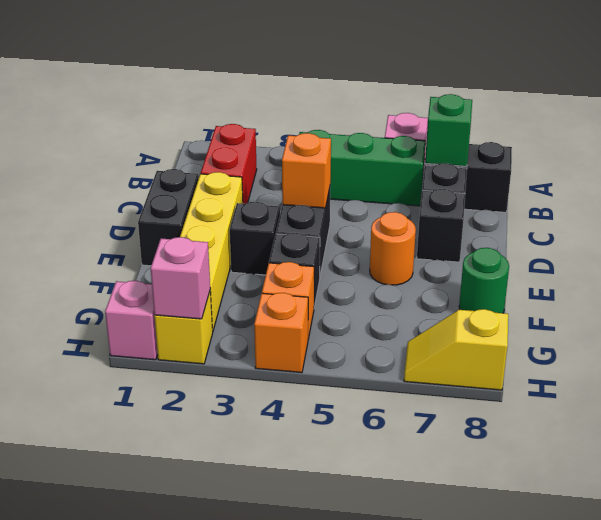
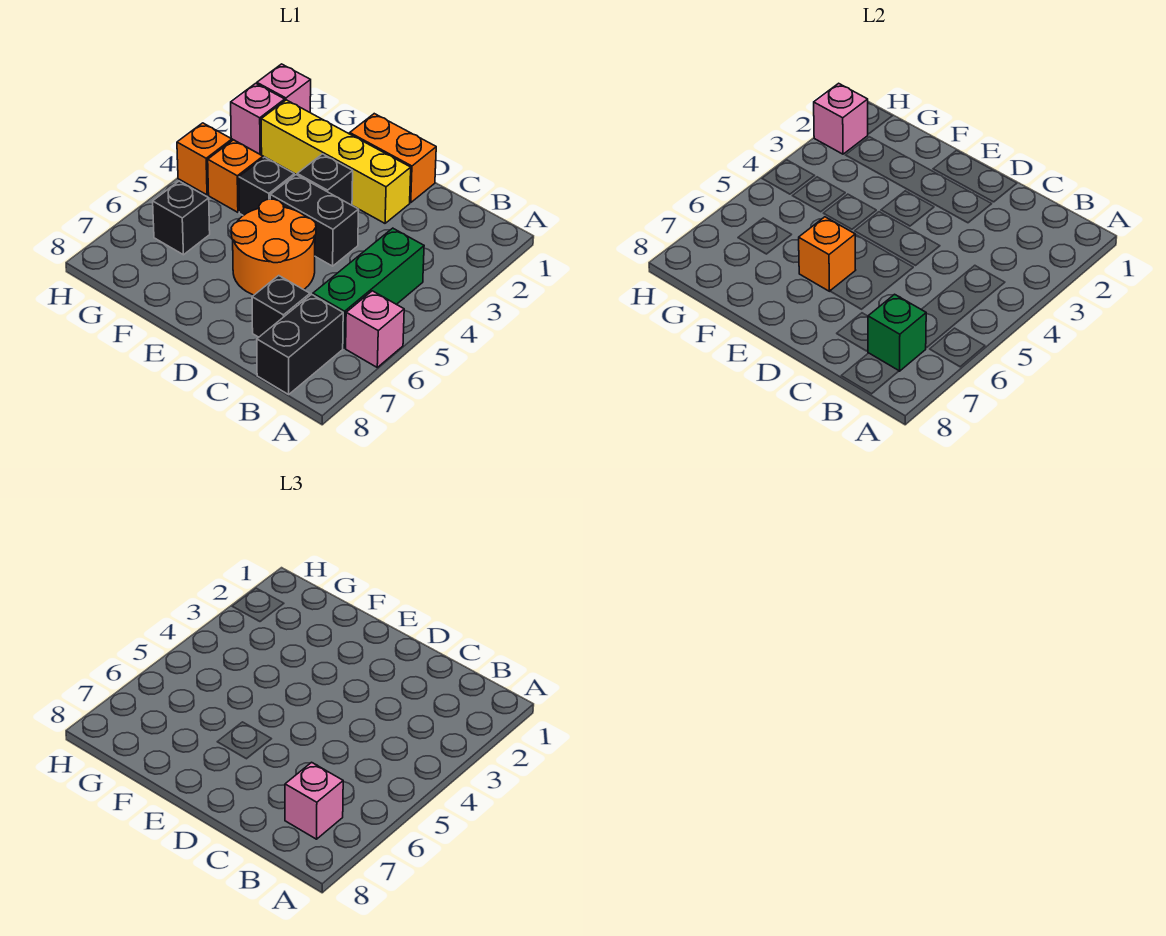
red 1x2 brick [201,124,257,204] -> none
none -> pink 1x1 brick [285,762,343,839]
black 1x2 brick [138,169,198,266] -> orange 1x2 brick [350,114,436,202]
orange 1x1 brick [282,133,331,208] -> orange 1x1 brick moved to [799,217,855,291]
black 1x1 brick [417,189,465,262] -> black 1x1 brick moved to [153,181,210,255]
orange 1x1 round brick [370,212,416,285] -> orange 2x2 round brick [231,199,316,295]
green 1x1 round brick [459,248,509,313] -> none
yellow 1x1 brick [155,292,213,364] -> pink 1x1 brick [231,83,285,154]
yellow 1x2 slope [404,309,508,390] -> none

